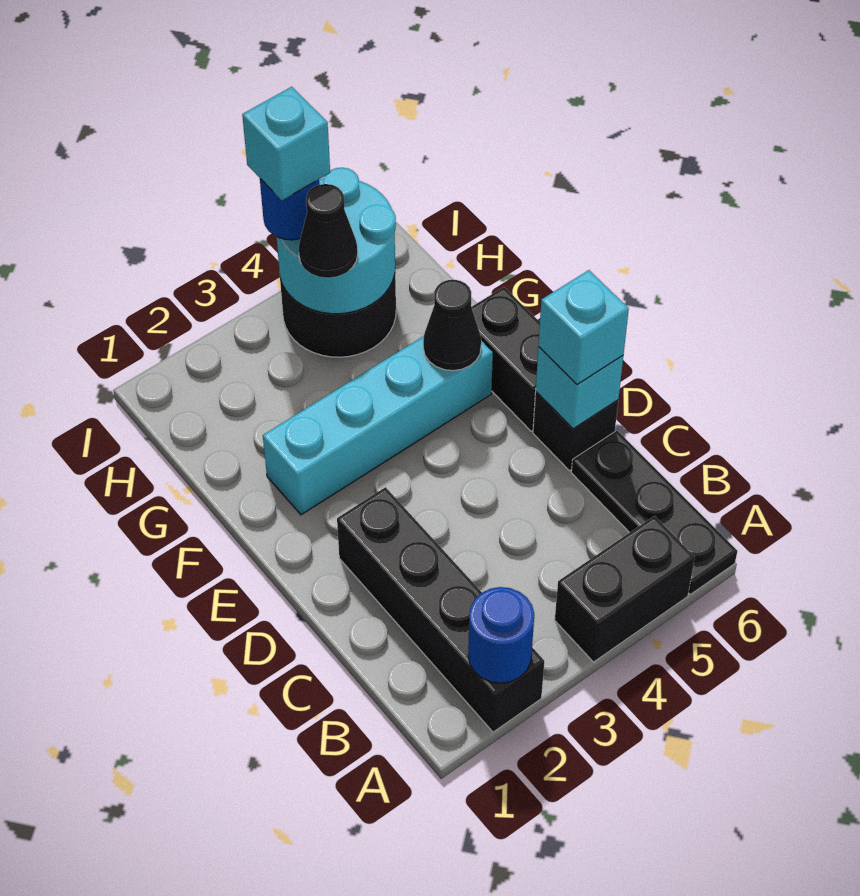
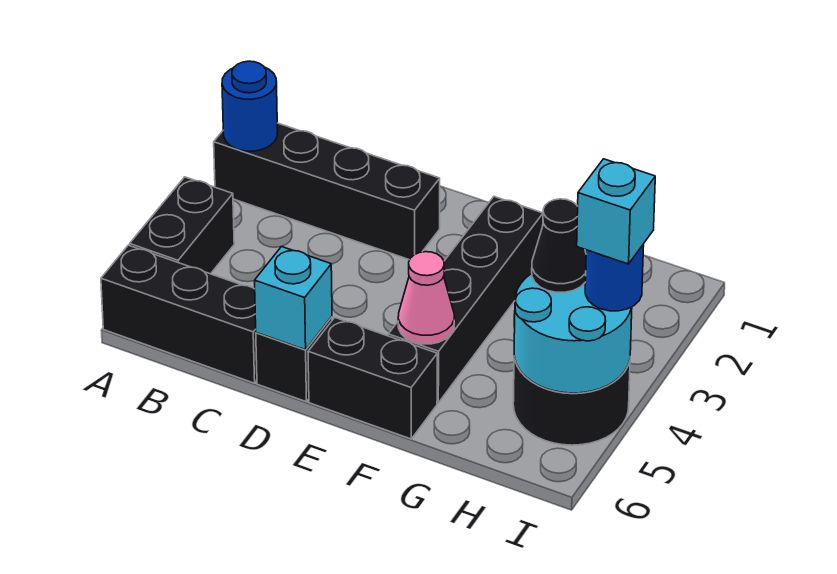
black 1x3 plate [571,431,737,595] -> black 1x3 brick [101,245,257,383]
cyan 1x1 brick [538,270,629,384] -> none
cyan 1x4 brick [263,336,493,515] -> black 1x4 brick [388,197,543,403]
black 1x1 cone [423,280,481,371] -> pink 1x1 cone [398,252,454,344]

